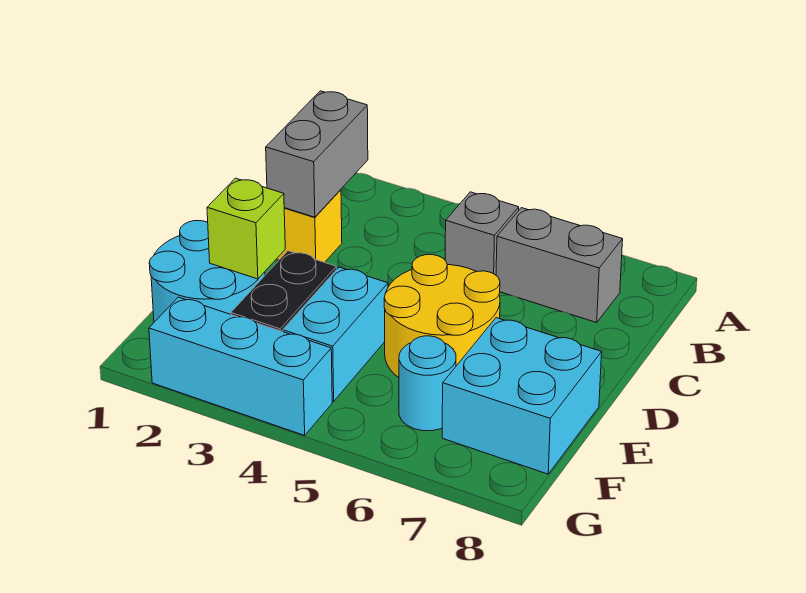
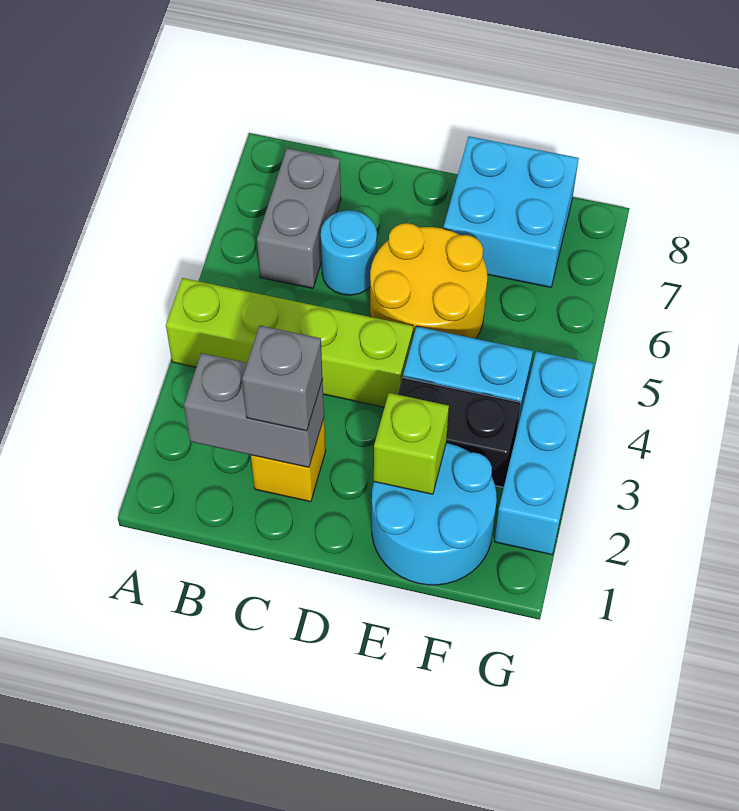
none -> lime 1x4 brick [166,278,413,407]
grey 1x1 brick [445,192,519,275] -> grey 1x1 brick moved to [242,325,323,431]
cyan 1x1 round brick [399,336,456,431] -> cyan 1x1 round brick moved to [321,210,377,295]

